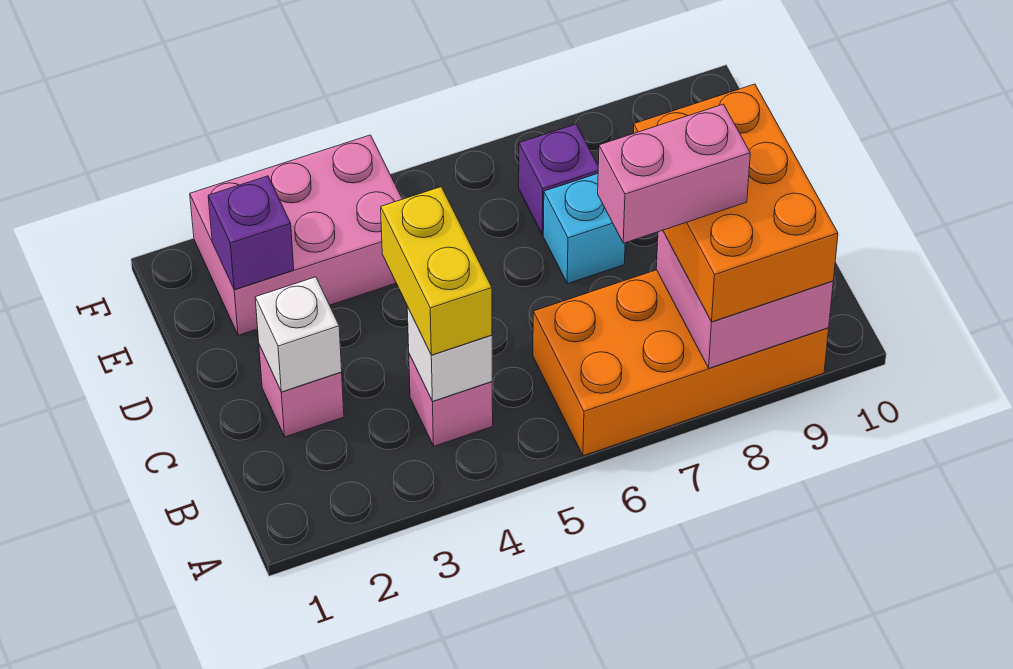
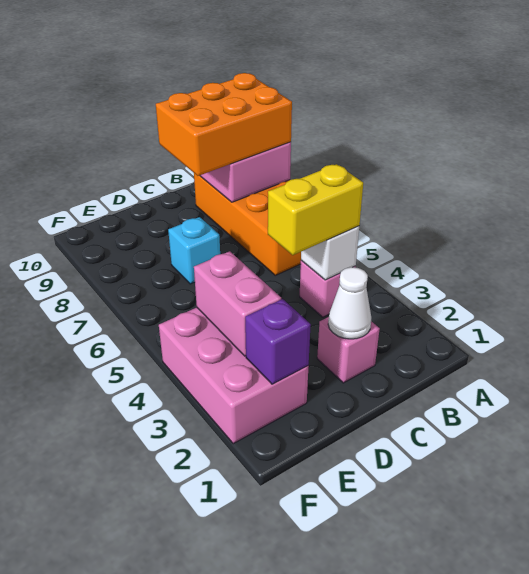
pink 1x2 brick [598,104,750,243] -> pink 1x2 brick moved to [194,251,281,356]
white 1x1 brick [255,277,342,392] -> white 1x1 cone [328,267,371,339]
purple 1x1 brick [519,124,598,235] -> none

